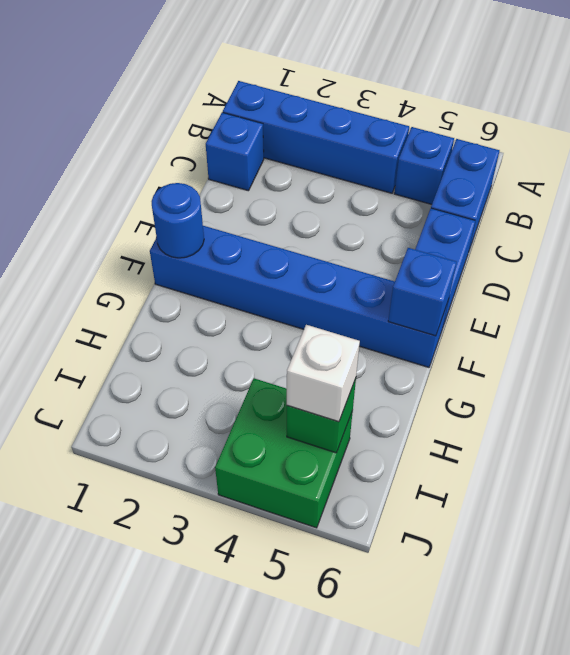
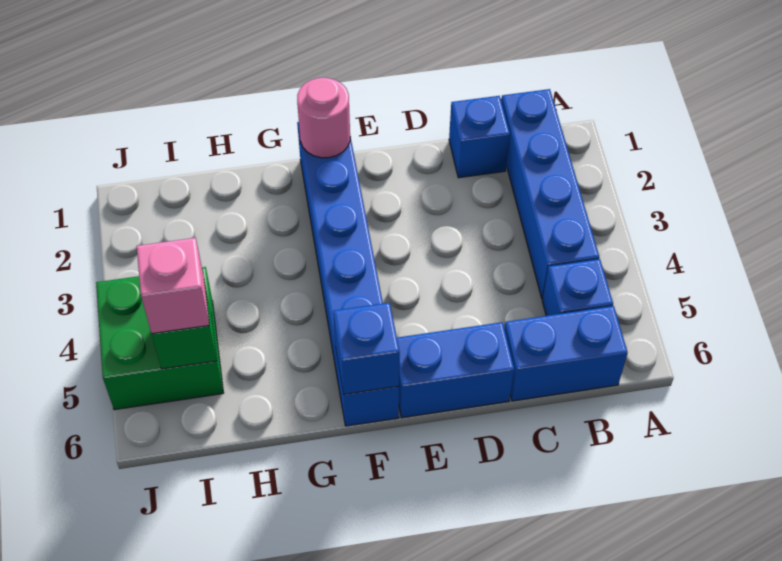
blue 1x1 round brick [152,183,204,258] -> pink 1x1 round brick [297,77,350,158]
white 1x1 brick [287,325,360,422] -> pink 1x1 brick [137,238,209,334]

